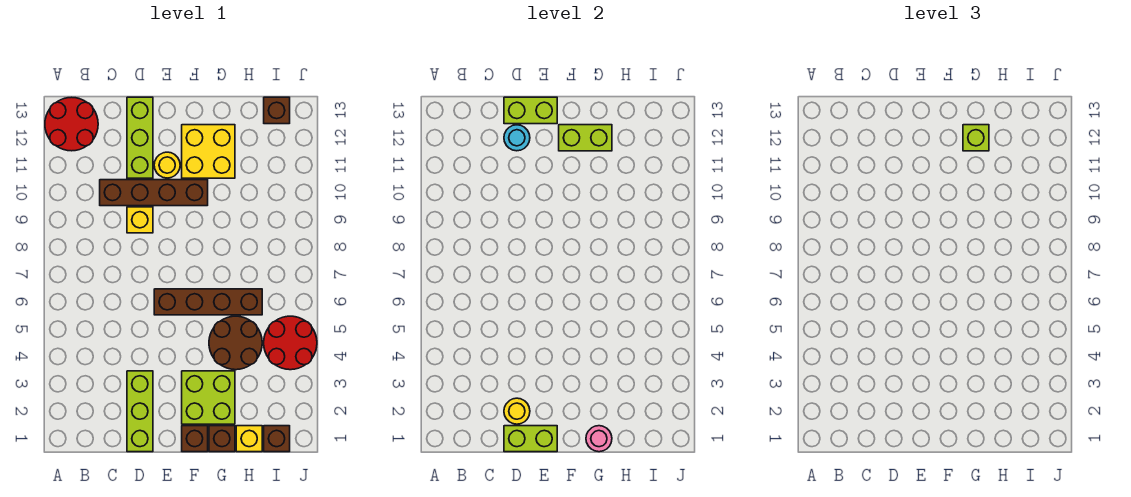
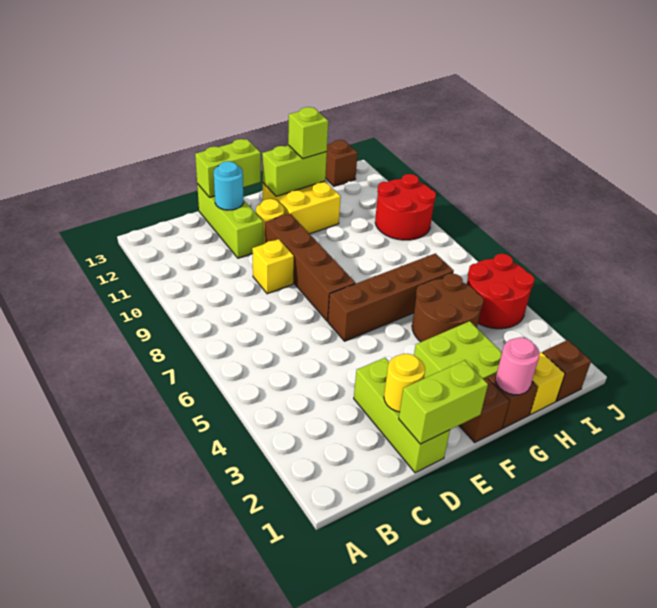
red 2x2 round brick [45,97,98,151] -> red 2x2 round brick moved to [375,174,436,240]
brown 1x4 brick [100,180,208,206] -> brown 1x4 brick turned to [265,214,355,321]

